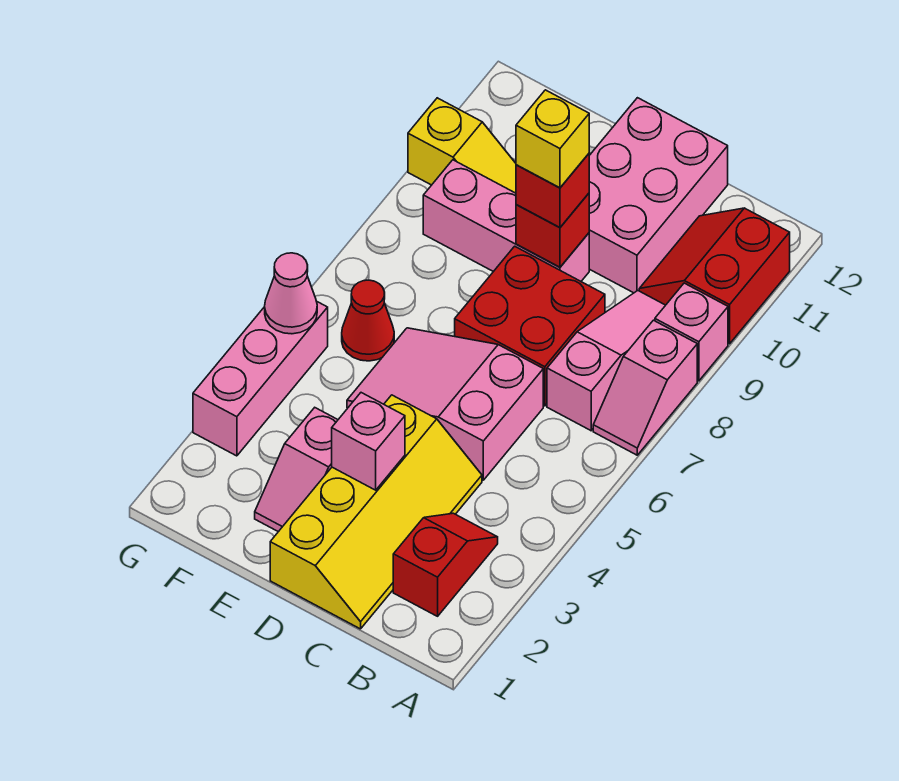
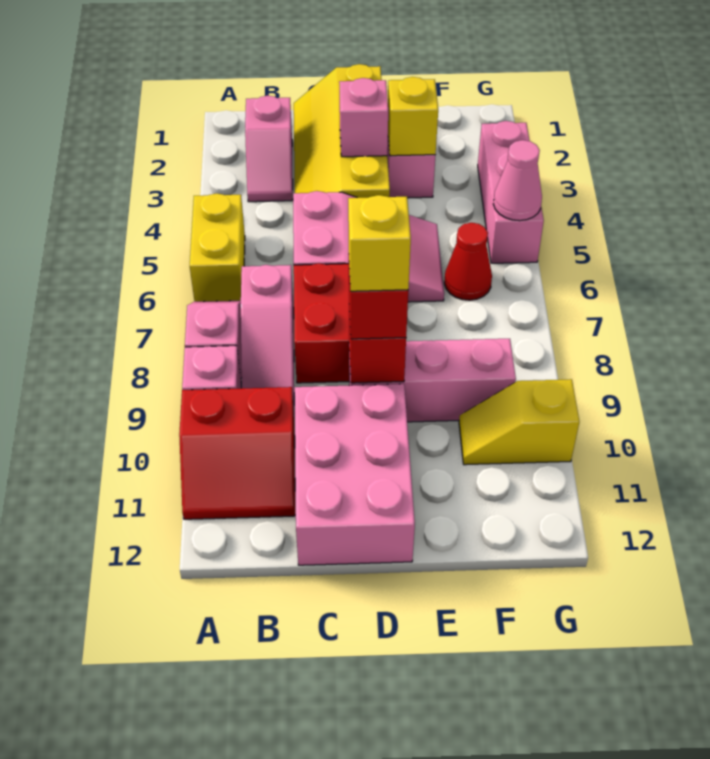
none -> yellow 1x2 brick [190,193,245,302]
red 2x2 slope [639,208,790,344] -> red 2x2 slope turned to [179,387,295,519]
red 1x2 slope [393,513,498,616] -> pink 1x2 slope [245,96,293,202]
none -> yellow 1x1 brick [388,77,438,156]

